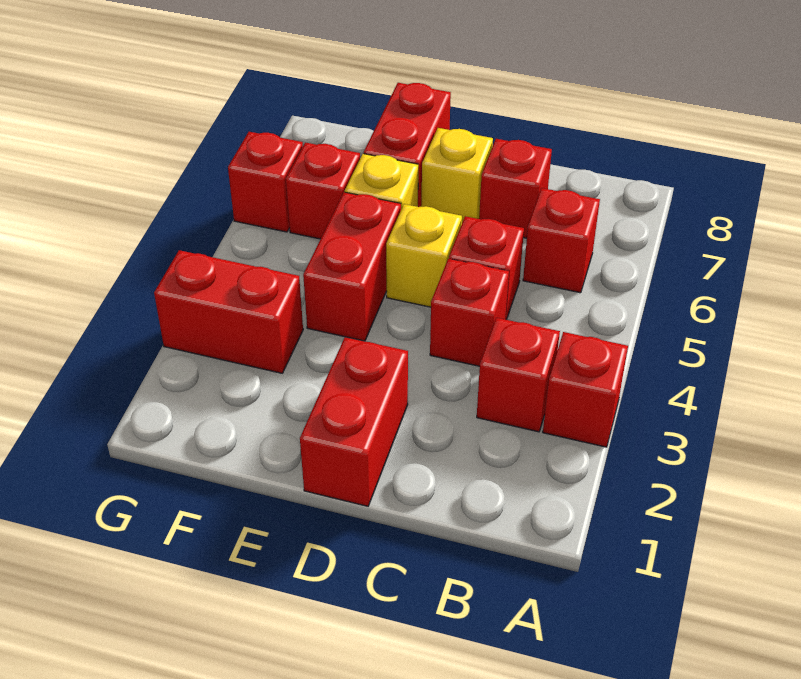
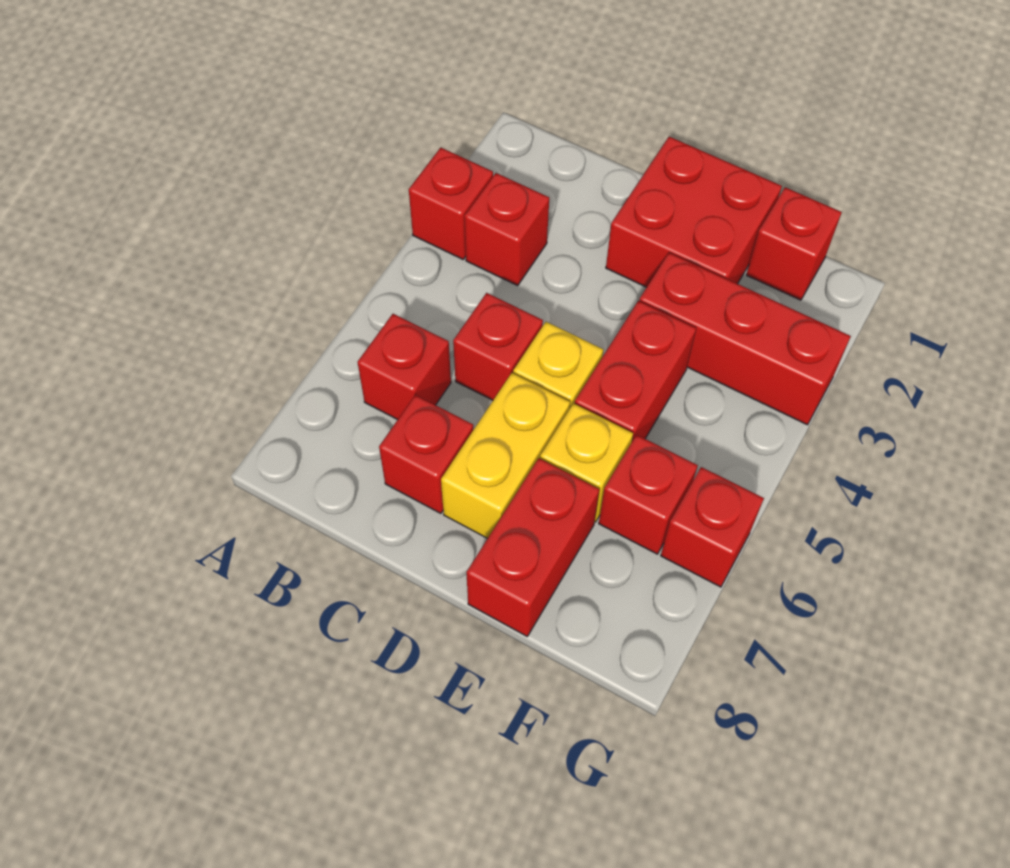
red 1x1 brick [430,259,509,366] -> red 1x1 brick moved to [746,187,842,300]
red 1x2 brick [300,337,408,506] -> red 2x2 brick [606,137,782,287]
yellow 1x1 brick [421,128,493,222] -> yellow 1x2 brick [441,373,570,538]
red 1x2 brick [154,250,303,373] -> red 1x3 brick [639,253,851,425]

